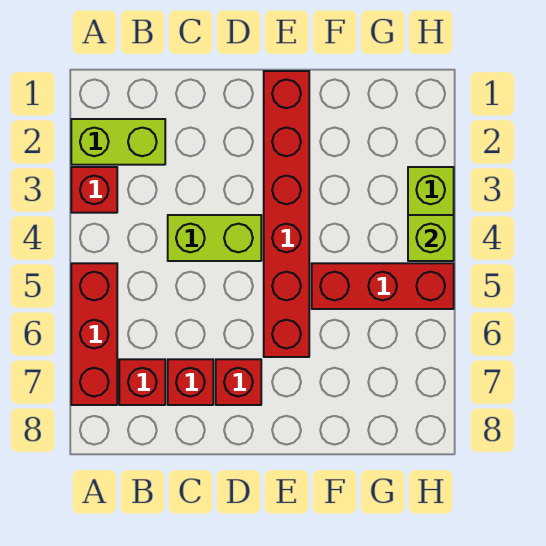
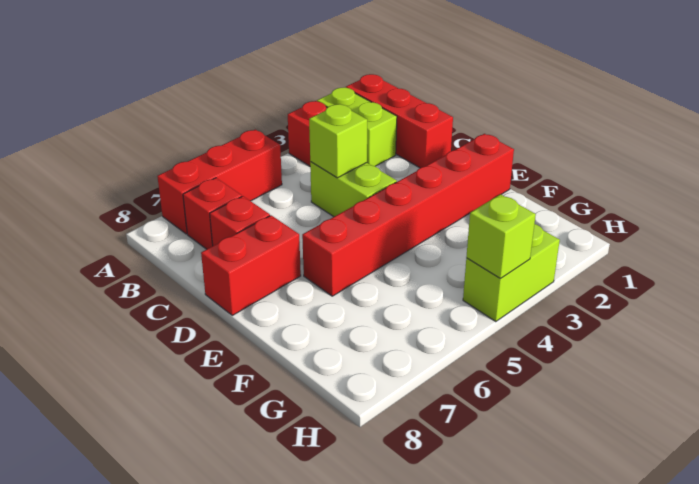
none -> lime 1x1 brick [309,104,367,178]
red 1x1 brick [216,359,261,405] -> red 1x2 brick [201,215,301,315]
red 1x3 brick [312,263,454,309] -> red 1x3 brick moved to [346,74,453,168]

